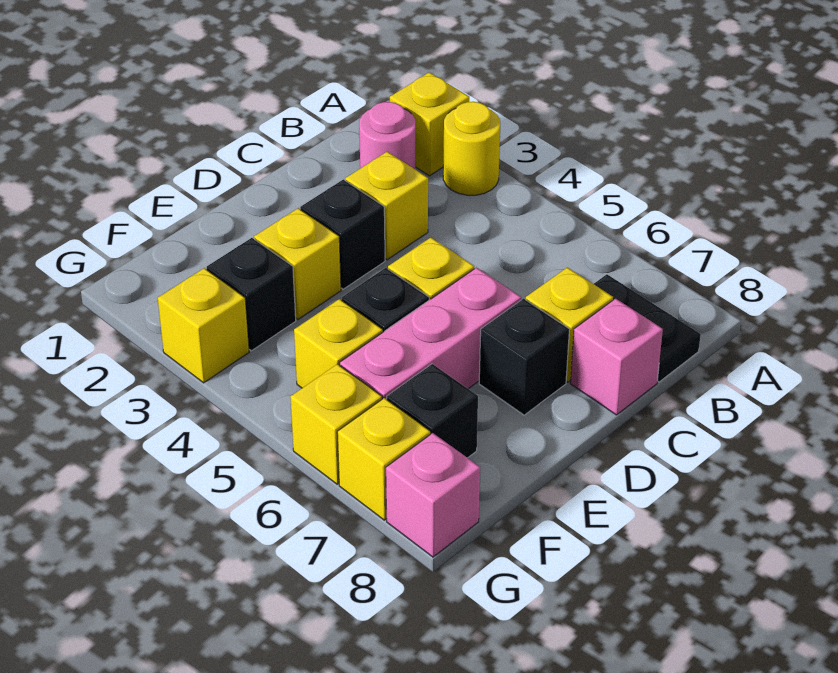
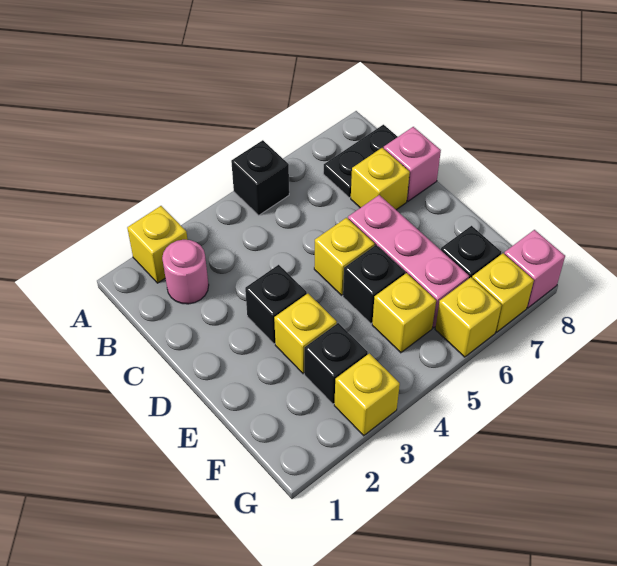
yellow 1x1 round brick [443,102,500,195] -> none
yellow 1x1 brick [345,152,428,260] -> none
black 1x1 brick [479,299,569,415] -> black 1x1 brick moved to [231,140,289,215]

